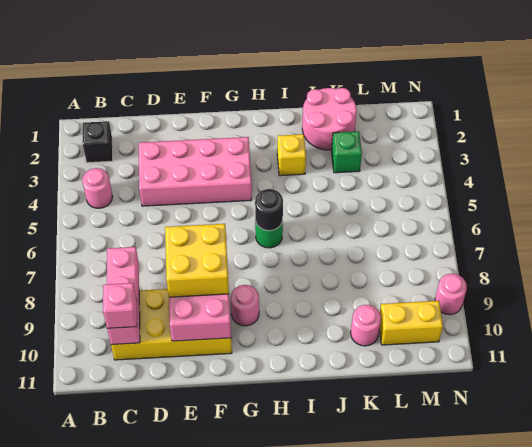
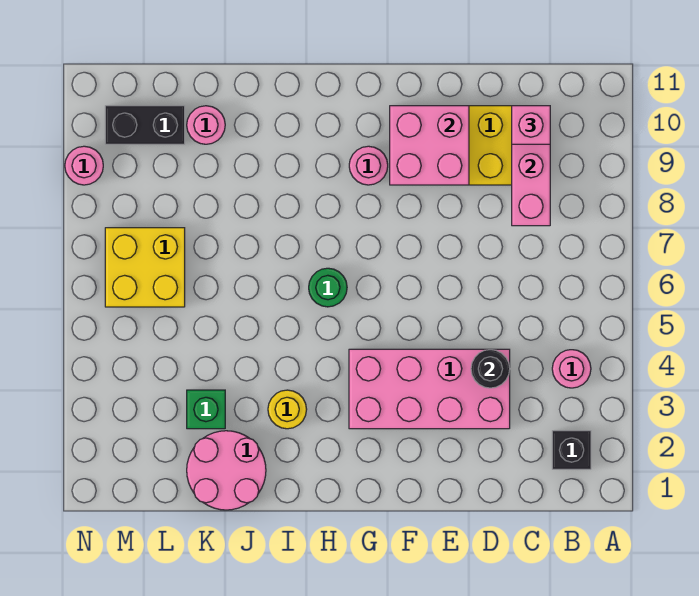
yellow 2x2 brick [165,224,229,297] -> yellow 2x2 brick moved to [105,228,185,307]
black 1x1 round brick [255,189,283,231] -> black 1x1 round brick moved to [471,350,510,388]
yellow 1x1 brick [277,134,306,176] -> yellow 1x1 round brick [268,390,307,429]
yellow 1x2 brick [380,301,443,345] -> black 1x2 brick [105,106,185,144]

